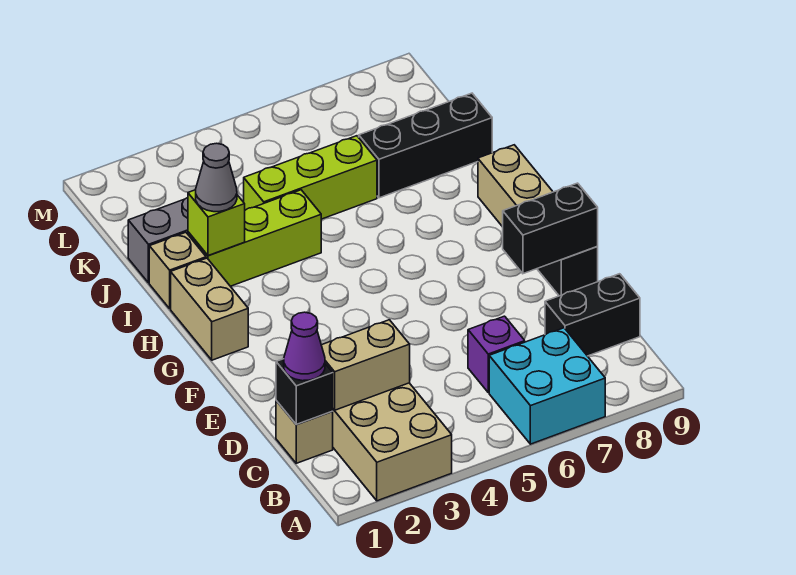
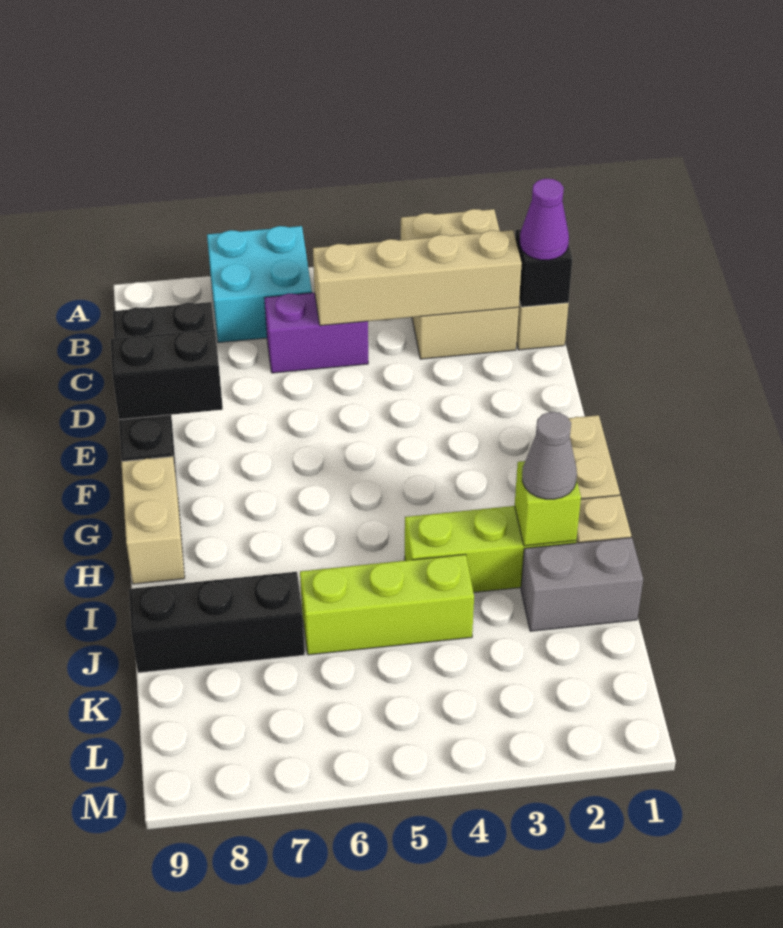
tan 1x2 brick [321,320,410,410] -> tan 1x4 brick [313,230,522,326]
purple 1x1 brick [468,316,525,393] -> purple 1x2 brick [265,293,368,373]

